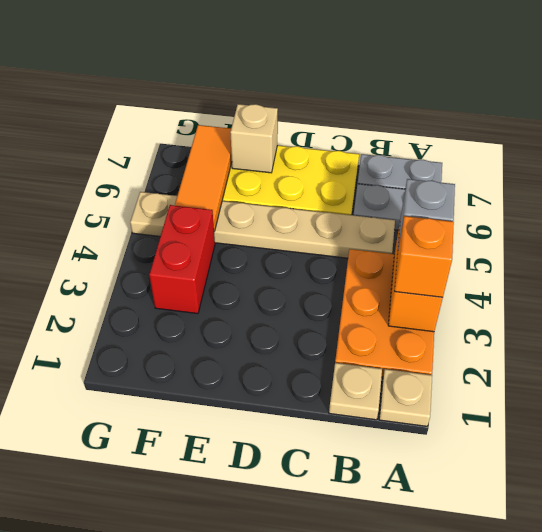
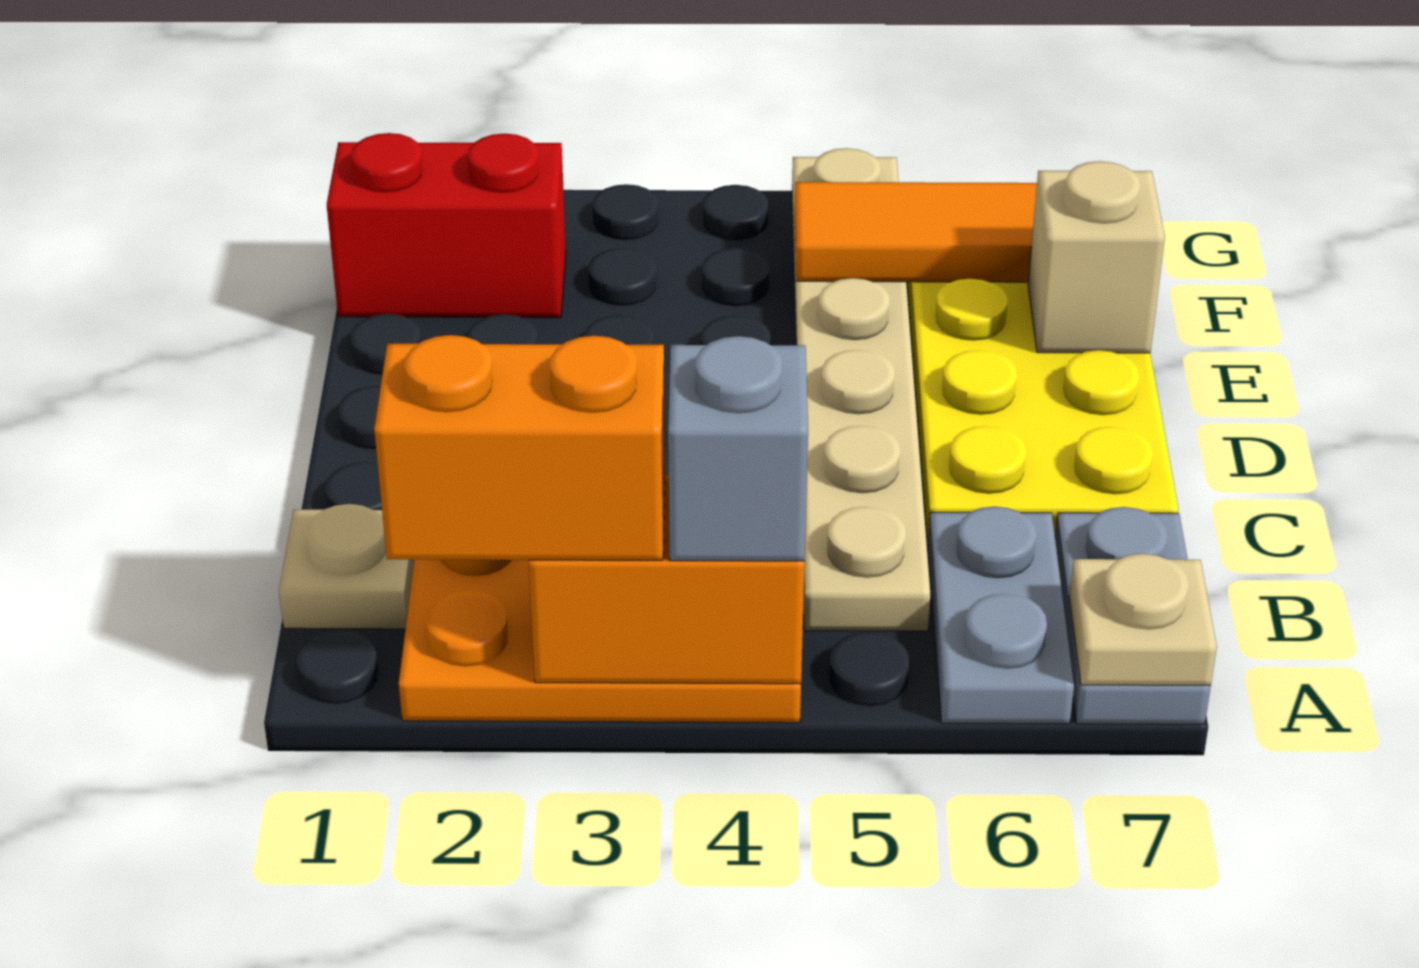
tan 1x1 plate [379,369,432,426] -> tan 1x1 plate moved to [1069,554,1217,685]
orange 1x1 brick [394,216,454,298] -> orange 1x2 brick [374,335,665,560]
red 1x2 brick [149,205,215,314] -> red 1x2 brick moved to [327,133,566,318]

